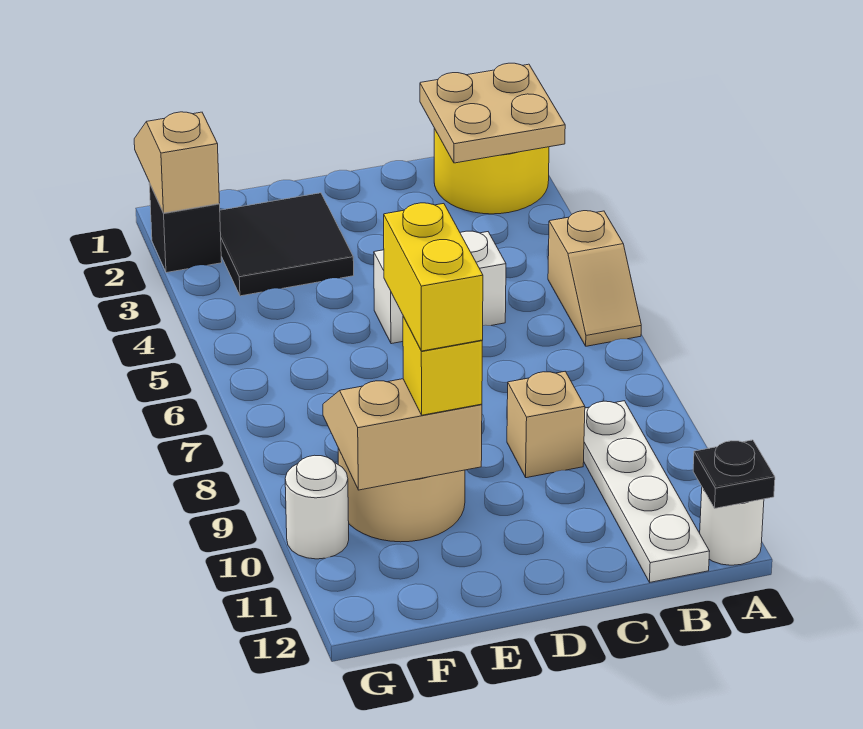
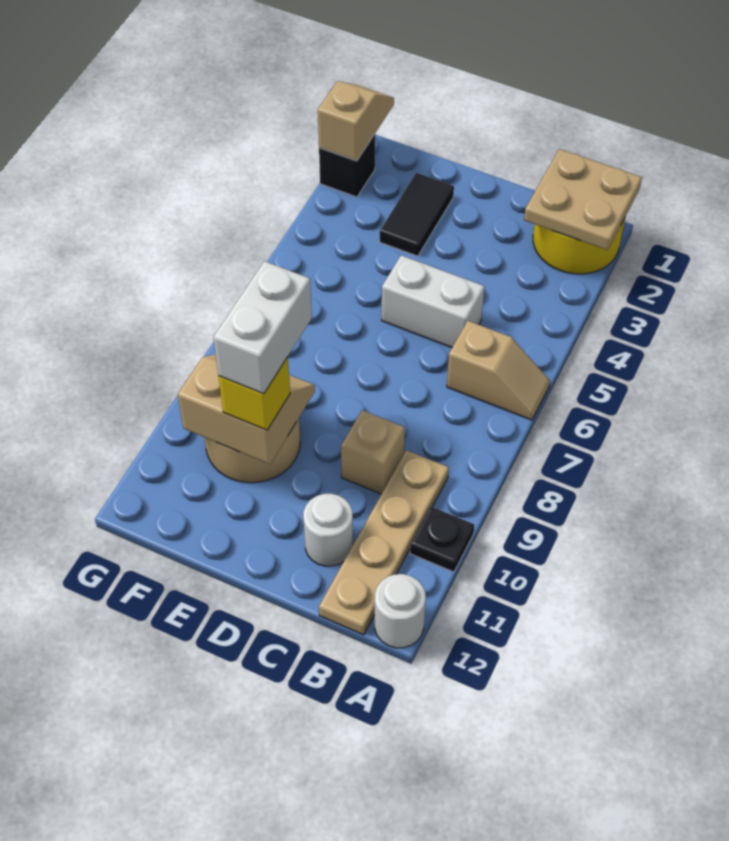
tan 1x2 slope [548,211,641,346] -> tan 1x2 slope turned to [447,321,550,420]
black 1x1 plate [693,440,775,508] -> black 1x1 plate moved to [410,507,475,572]
white 1x4 plate [584,401,710,582] -> tan 1x4 plate [319,450,449,635]
black 2x2 tile [220,193,354,296] -> black 1x2 tile [380,173,454,256]
yellow 1x2 brick [384,203,483,351] -> white 1x2 brick [214,261,312,394]
white 1x1 round brick [285,455,349,559] -> white 1x1 round brick moved to [303,494,353,566]

